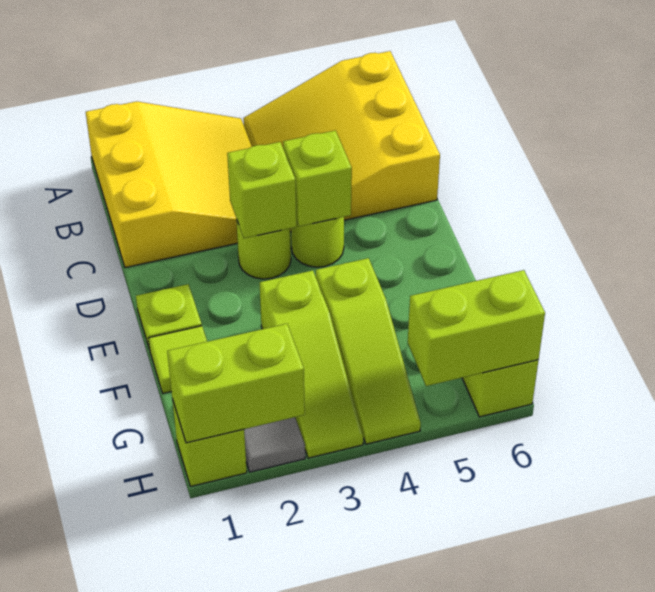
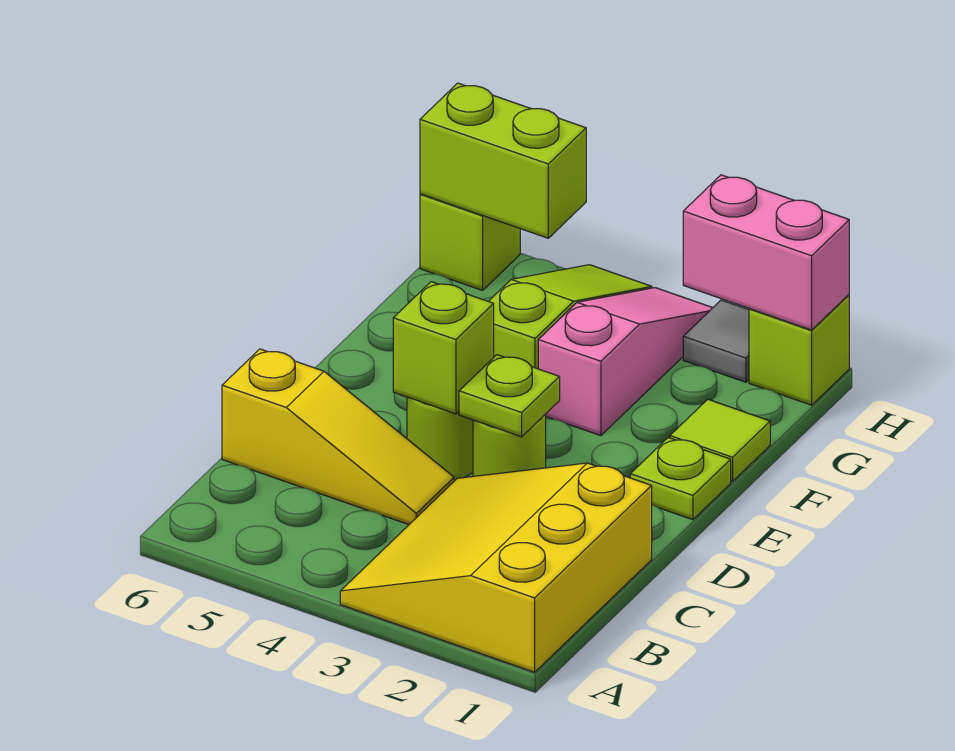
yellow 3x3 slope [243,51,440,232] -> yellow 1x3 slope [222,349,454,525]
lime 1x1 brick [227,142,296,238] -> lime 1x1 plate [459,355,560,437]
lime 1x3 slope [260,270,363,458] -> pink 1x3 slope [538,288,712,436]
lime 1x2 brick [167,324,305,443] -> pink 1x2 brick [683,175,849,330]

